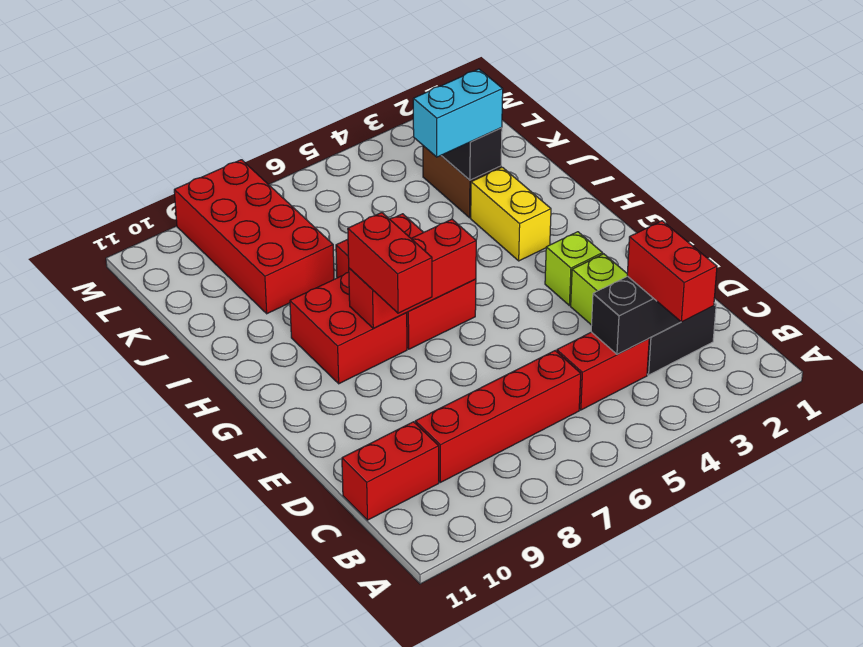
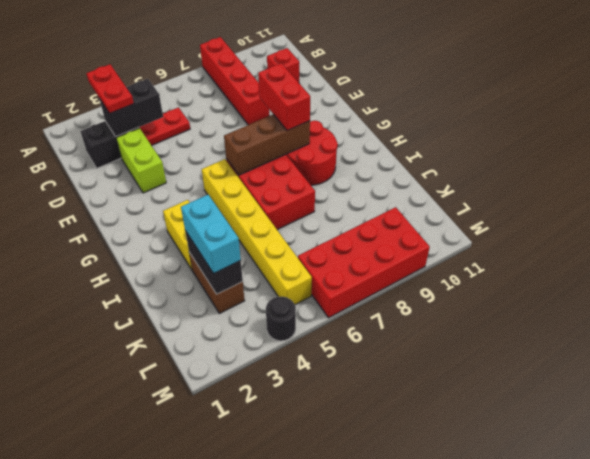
red 1x2 brick [627,221,717,322] -> red 1x2 plate [86,64,134,114]
red 1x2 brick [557,332,649,410] -> red 1x2 plate [139,108,190,146]
red 1x4 brick [415,351,581,482] -> red 1x4 brick turned to [200,37,269,125]
red 1x2 brick [342,422,439,520] -> red 1x1 brick [267,48,299,82]
lime 1x1 brick [545,232,603,306] -> none
none -> yellow 1x6 brick [202,159,312,305]
red 1x3 brick [349,219,476,328] -> brown 1x3 brick [224,114,310,175]
red 2x2 brick [290,272,407,384] -> red 2x2 round brick [286,121,338,185]
cyan 1x2 brick [413,69,503,157] -> cyan 1x2 brick turned to [181,195,241,274]
red 2x4 brick [174,160,334,314] -> red 2x4 brick turned to [298,207,430,318]
none -> black 1x1 round brick [266,297,296,341]

